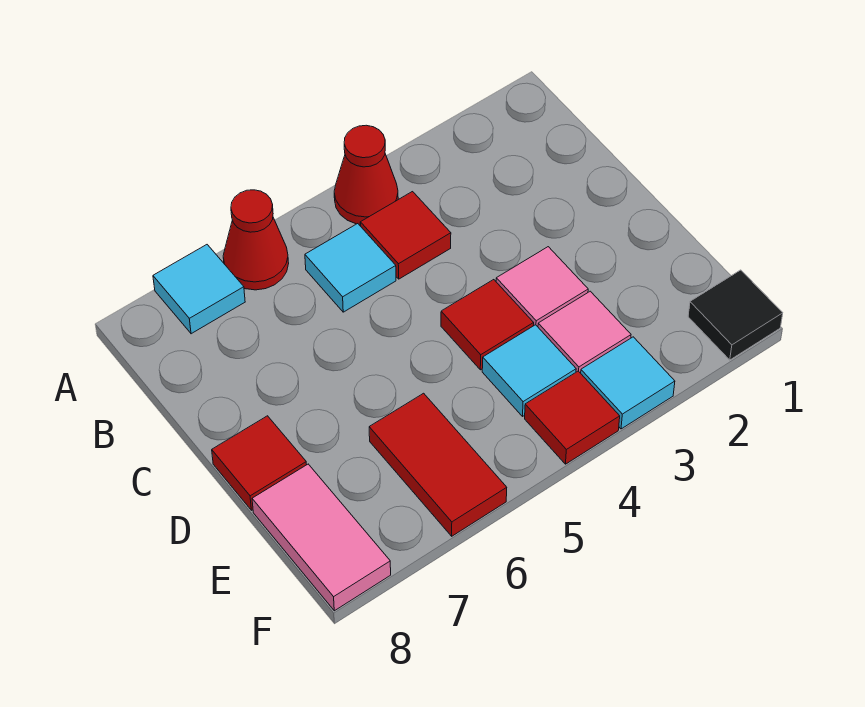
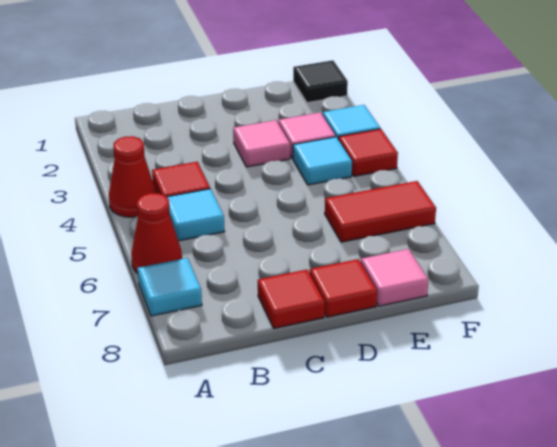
red 1x1 tile [441,280,534,370] -> red 1x1 tile moved to [258,270,325,328]
pink 1x2 tile [252,464,391,611] -> pink 1x1 tile [361,249,428,306]

